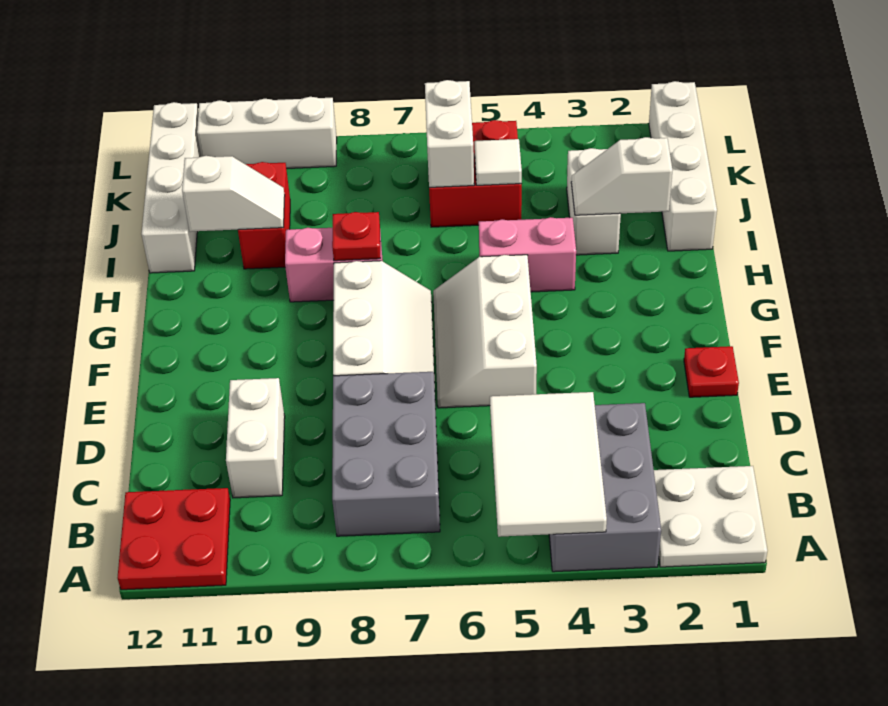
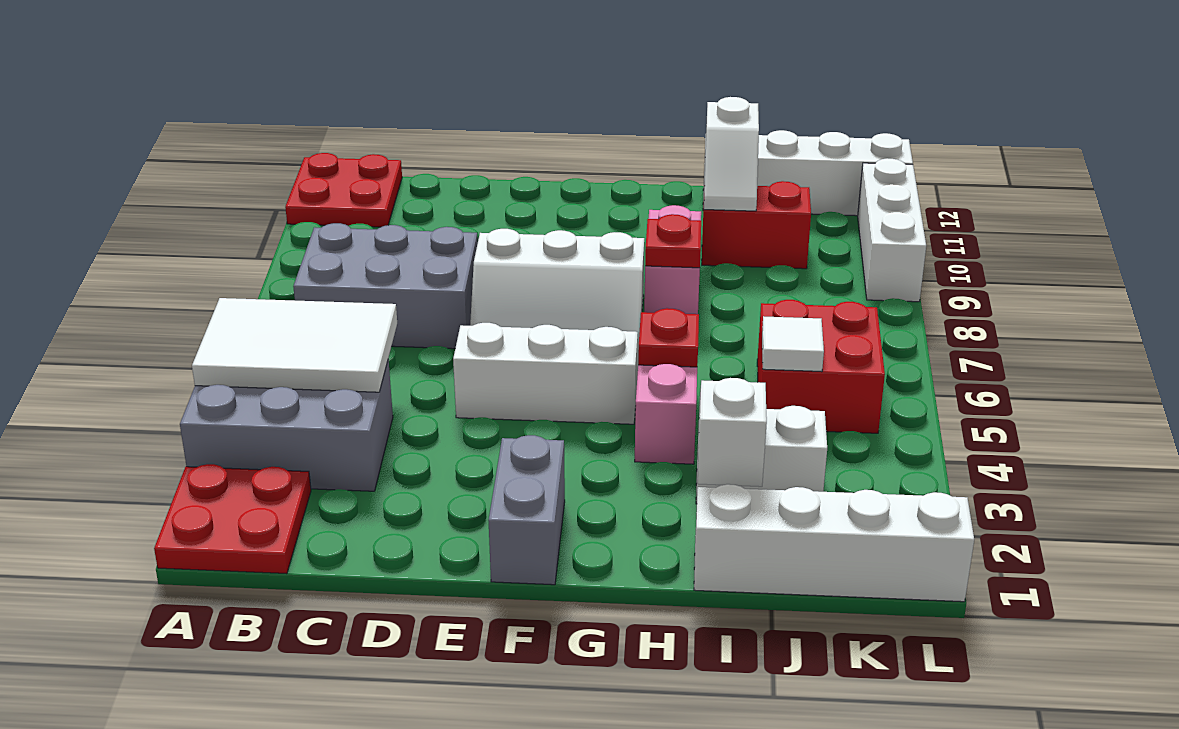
white 2x2 plate [654,466,767,567] -> red 2x2 plate [154,464,311,574]
white 1x2 brick [226,378,285,498] -> none
red 1x1 plate [684,346,739,397] -> red 1x1 plate moved to [638,308,699,367]
none -> grey 1x2 brick [489,435,565,585]
white 1x2 brick [425,80,474,187] -> none

